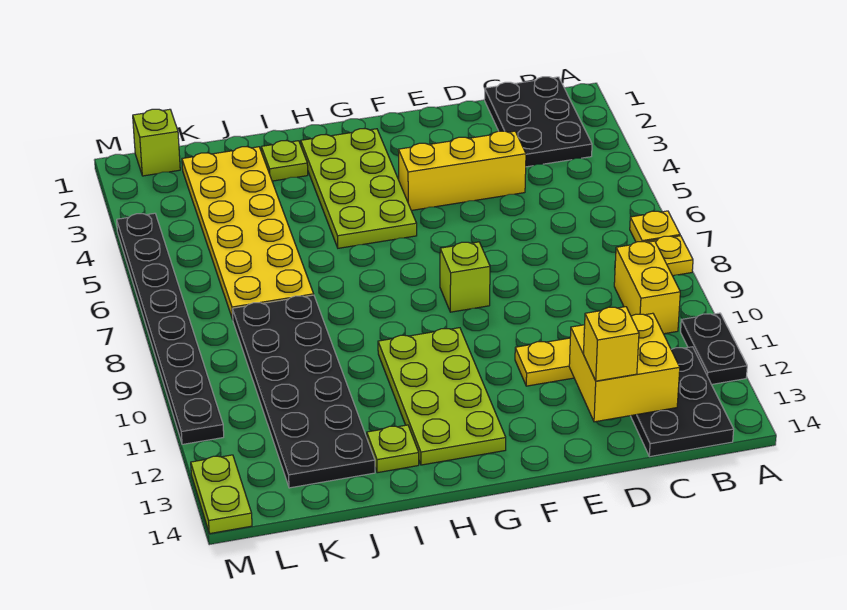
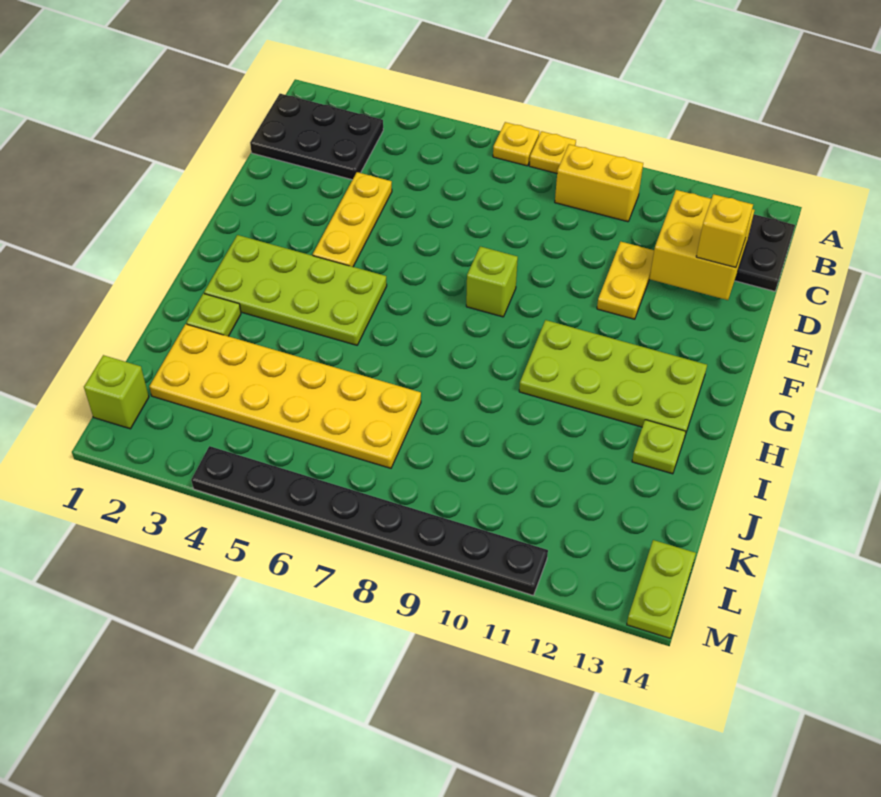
black 1x2 plate [681,313,747,384] -> none
yellow 1x3 brick [398,131,526,211] -> yellow 1x3 plate [313,172,392,267]
black 2x6 plate [232,295,375,488] -> none
lime 1x2 plate [191,455,252,534] -> lime 1x2 plate turned to [627,540,696,638]

